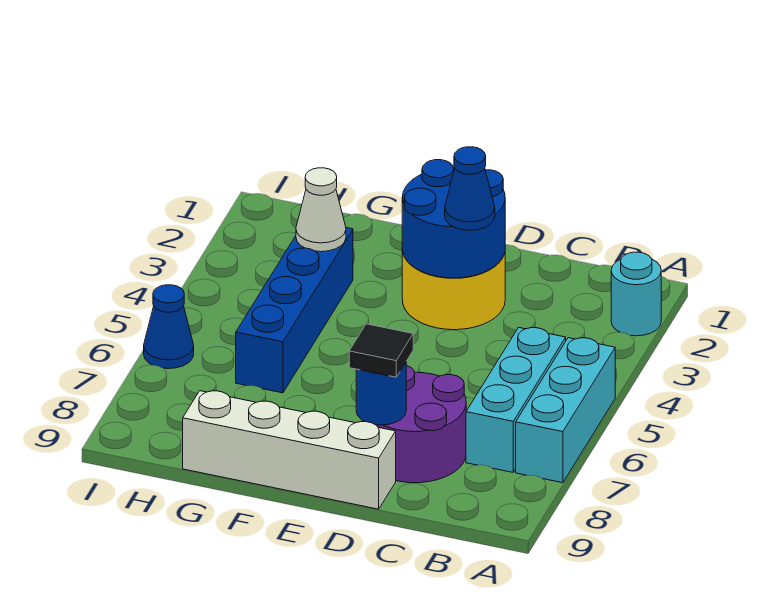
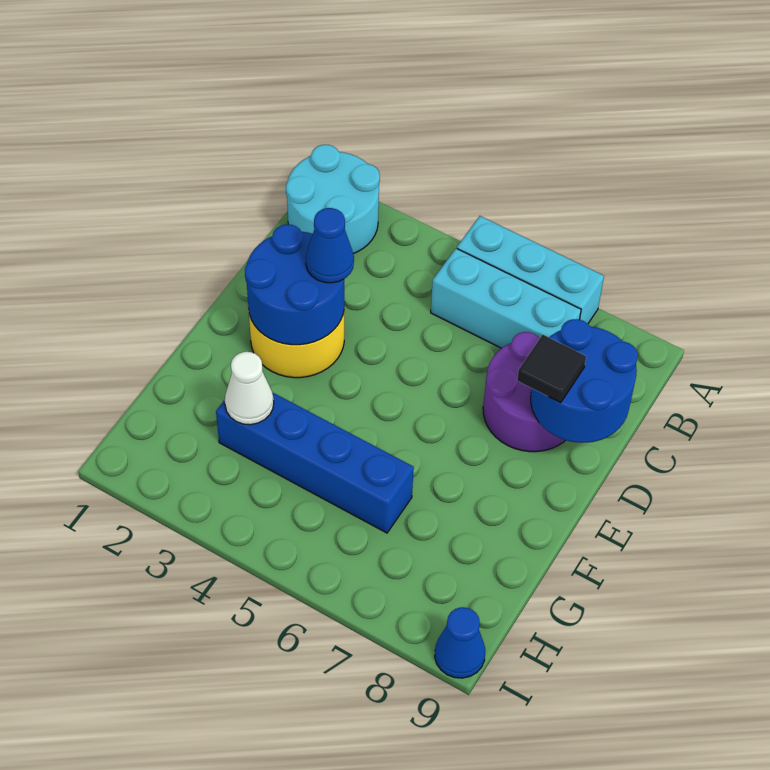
cyan 1x1 round brick [611,252,661,336] -> cyan 2x2 round brick [286,145,380,254]
blue 1x1 round brick [356,363,406,425] -> blue 2x2 round brick [531,319,638,443]
white 1x4 brick [183,391,396,509] -> none
blue 1x1 cone [144,285,194,369] -> blue 1x1 cone moved to [435,607,485,678]

